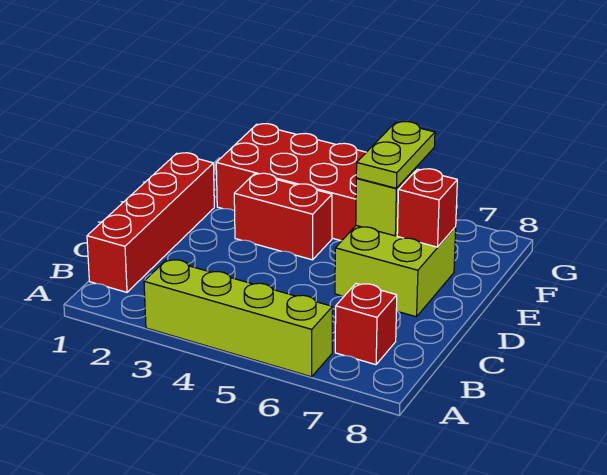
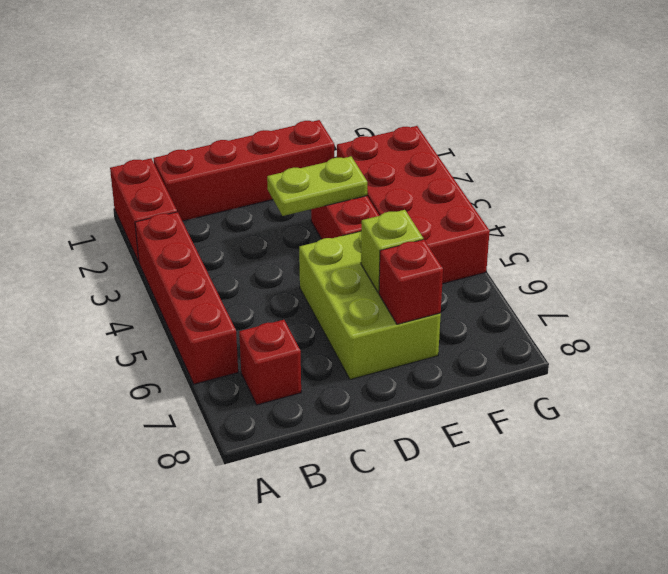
none -> red 1x2 brick [110,158,177,262]
lime 1x4 brick [144,260,333,377] -> red 1x4 brick [135,212,238,384]
lime 2x2 brick [335,226,456,317] -> lime 2x3 brick [299,231,441,380]
lime 1x2 plate [356,122,435,188] -> lime 1x2 plate moved to [267,156,367,216]

